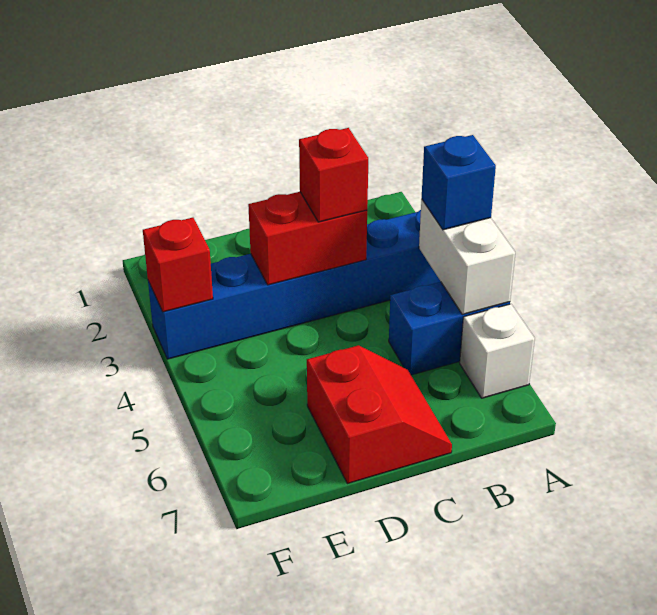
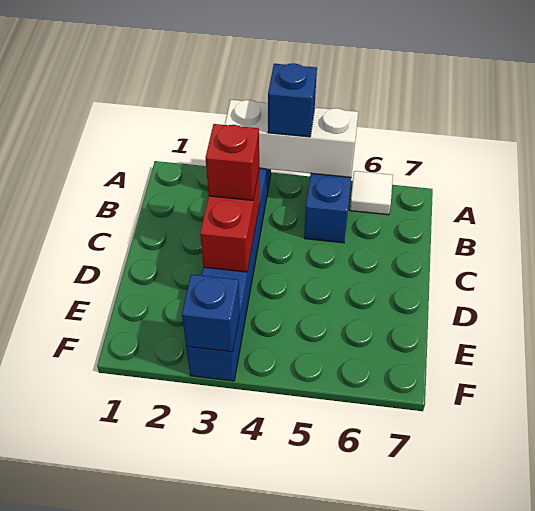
white 1x2 brick [419,199,515,314] -> white 1x3 brick [225,100,358,177]
white 1x1 brick [460,304,535,398] -> white 1x1 tile [350,171,393,215]
red 2x2 slope [307,345,452,484] -> none
red 1x1 brick [143,218,213,312] -> blue 1x1 brick [182,274,240,352]

